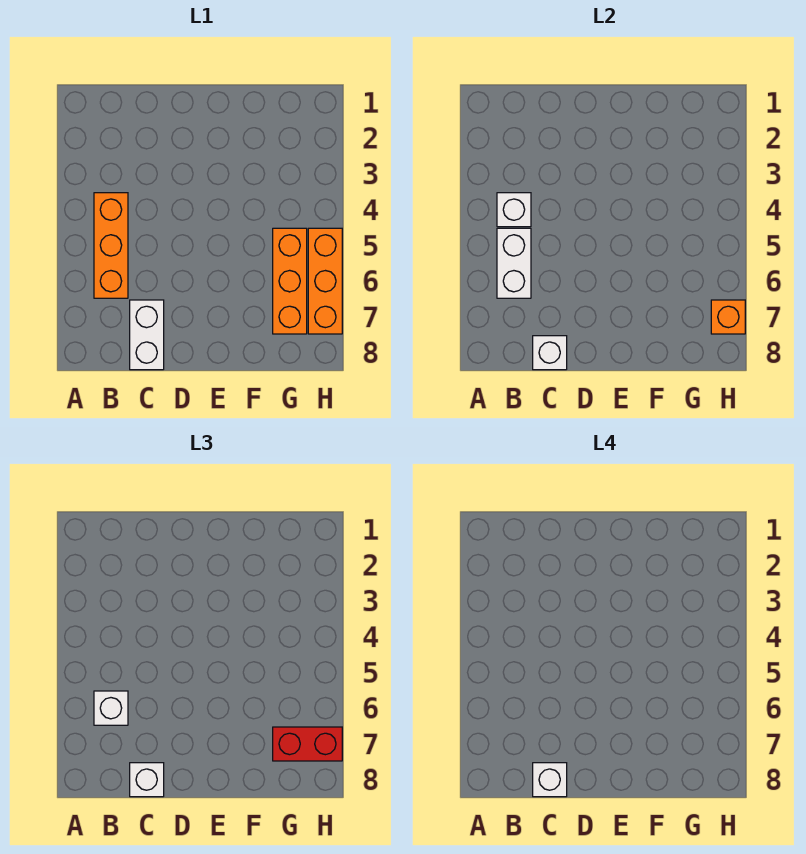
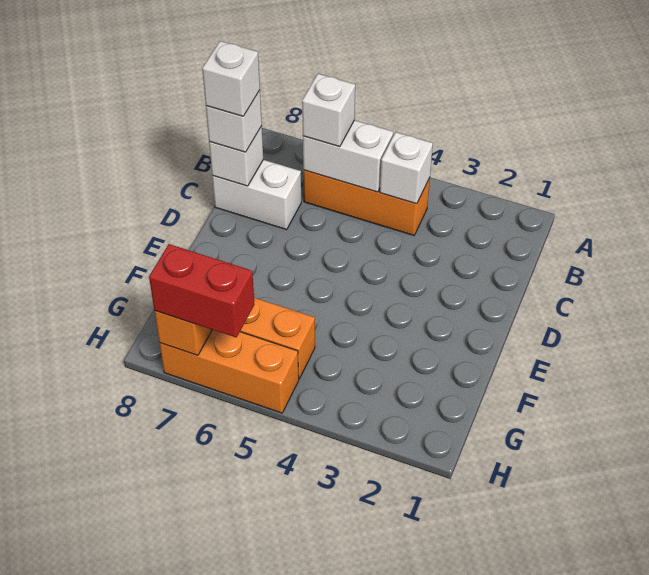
red 1x2 brick [273,727,342,761] -> red 1x2 brick turned to [149,244,254,338]

